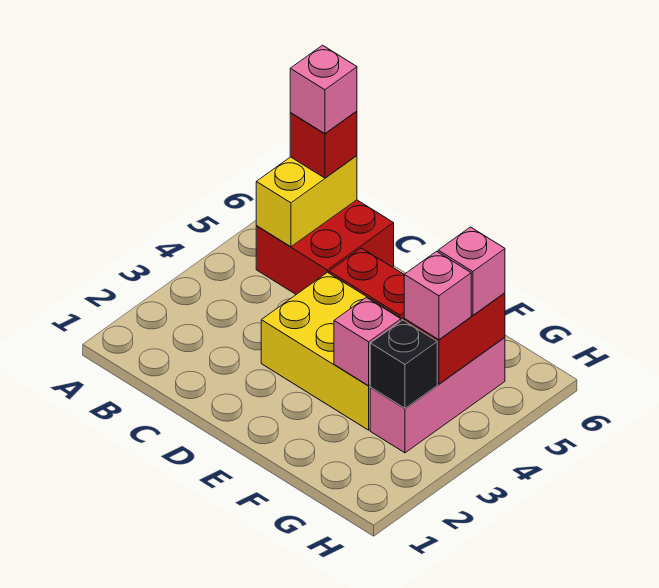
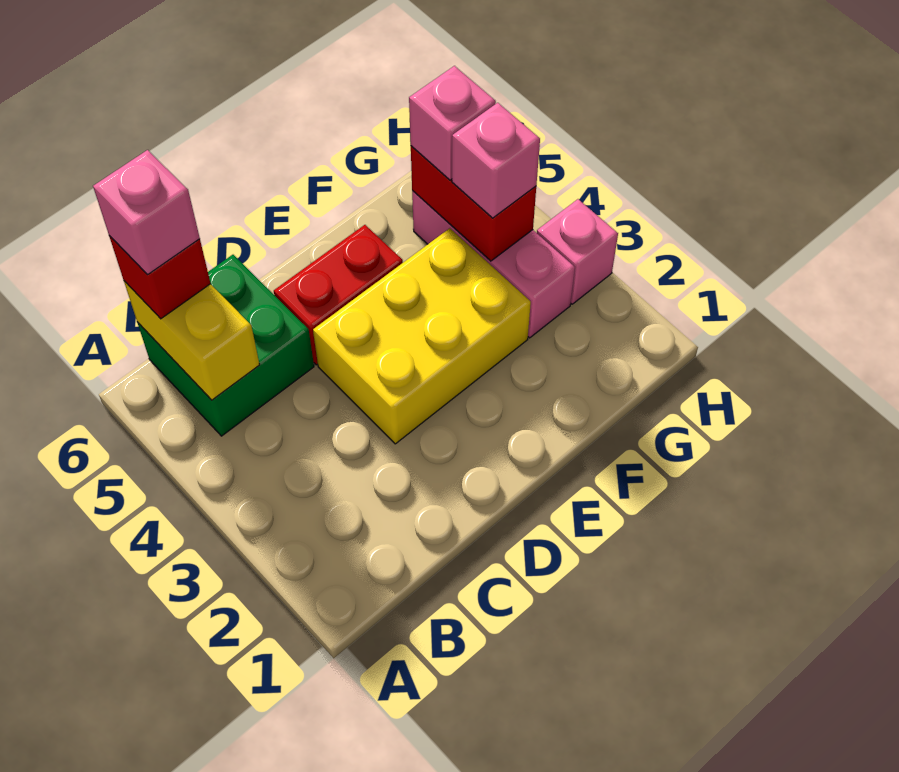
red 2x2 brick [256,200,394,294] -> green 2x2 brick [137,255,314,436]
pink 1x1 brick [334,297,401,386] -> pink 1x1 brick moved to [537,199,618,304]
black 1x1 brick [370,320,437,408] -> none

